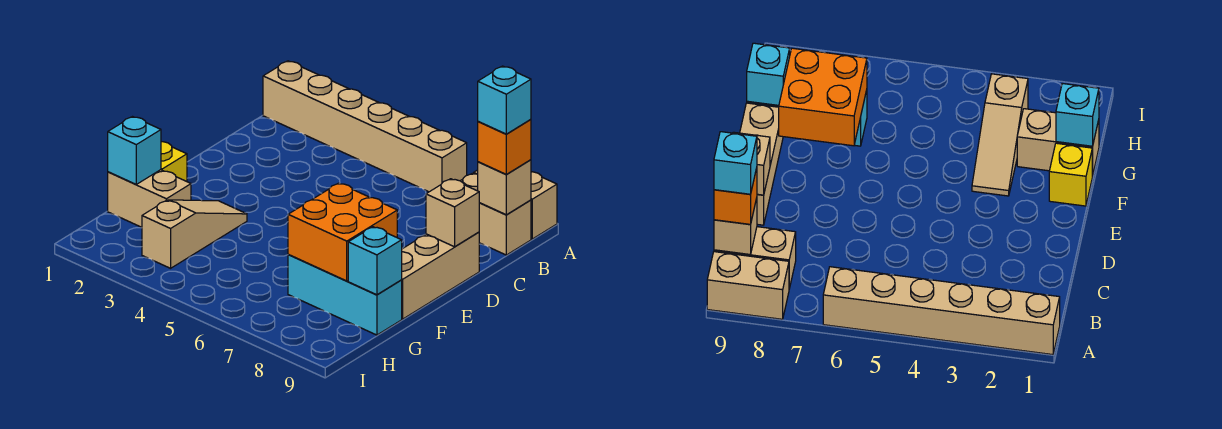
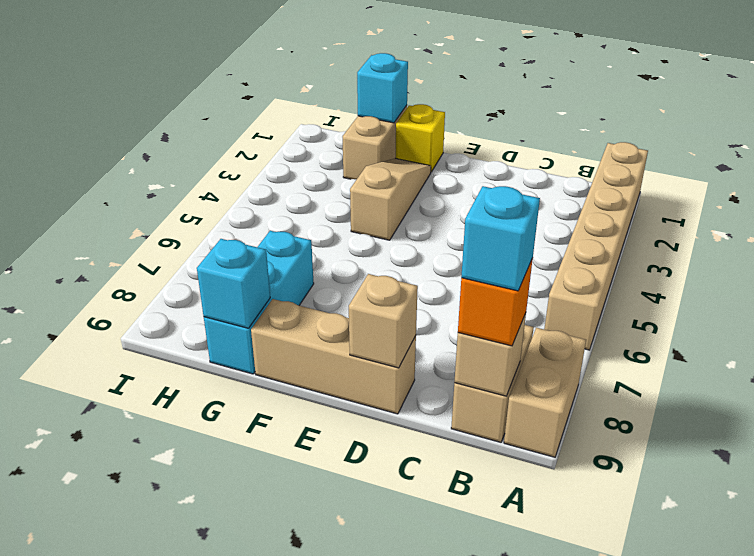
tan 1x3 slope [142,200,247,268] -> tan 1x3 slope turned to [350,158,431,240]
orange 2x2 brick [288,183,397,281] -> none

